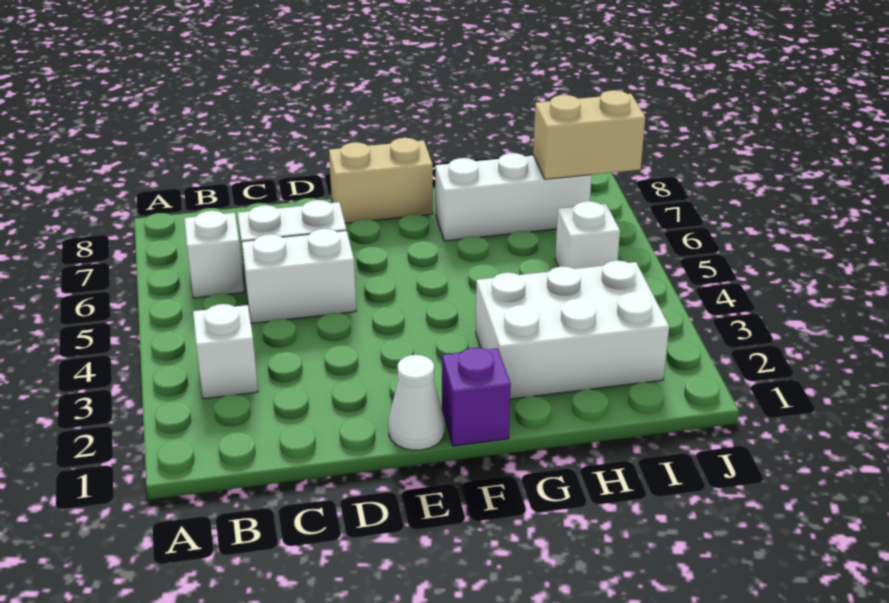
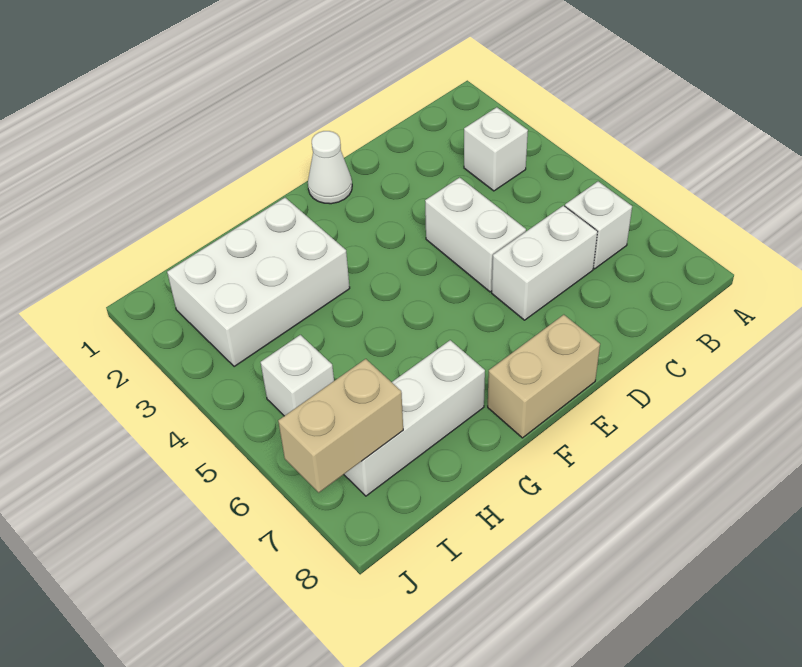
white 1x2 brick [242,229,356,323] -> white 1x2 brick turned to [425,177,526,292]
purple 1x1 brick [442,348,511,446] -> none

